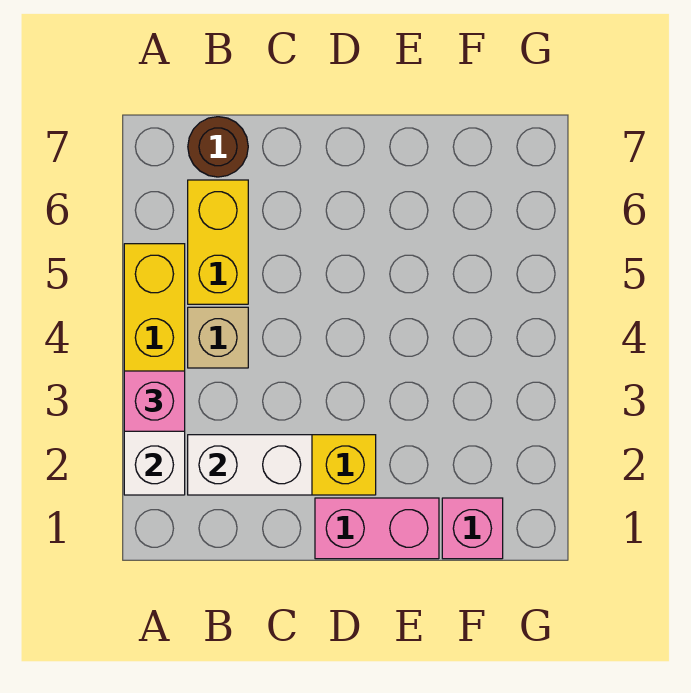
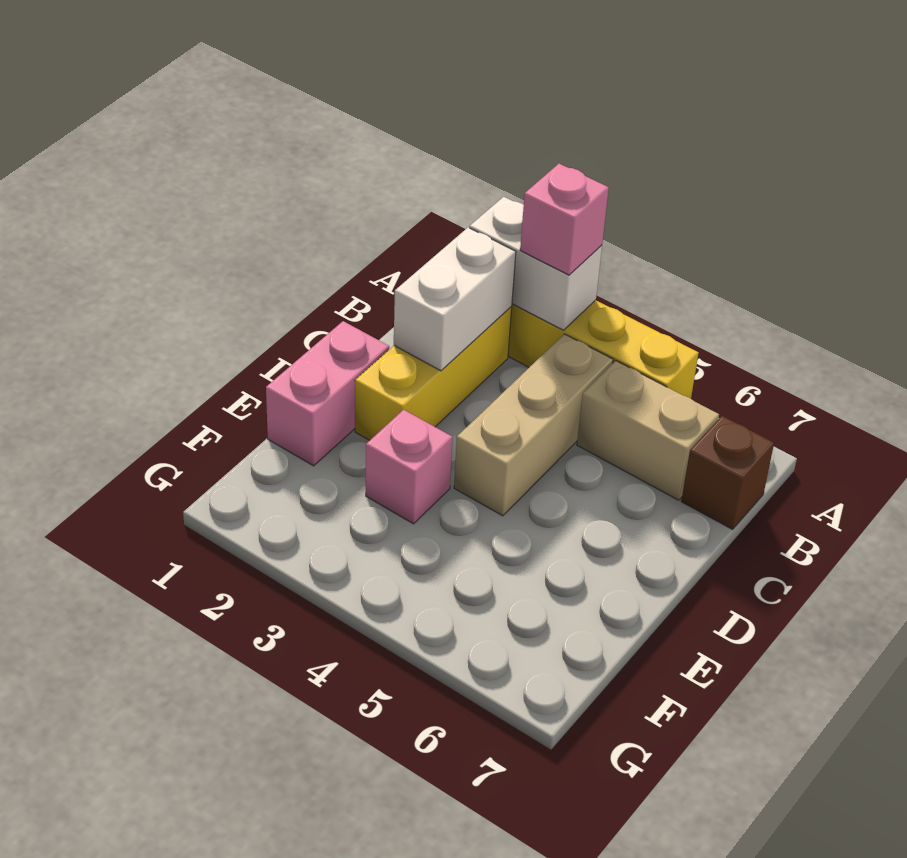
tan 1x1 brick [188,307,248,368] -> tan 1x3 brick [454,334,613,516]
yellow 1x2 brick [188,180,248,304] -> tan 1x2 brick [577,361,719,500]
brown 1x1 round brick [188,117,248,177] -> brown 1x1 brick [681,416,774,529]
pink 1x1 brick [442,498,503,559] -> pink 1x1 brick moved to [366,410,453,524]

